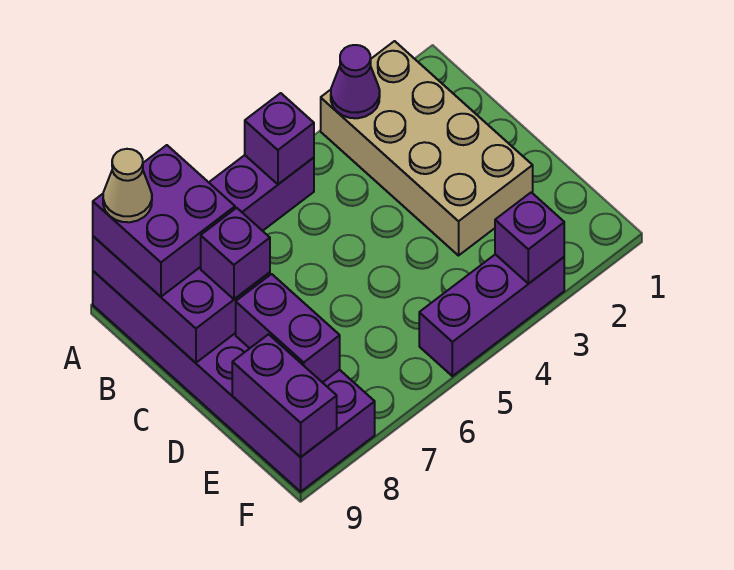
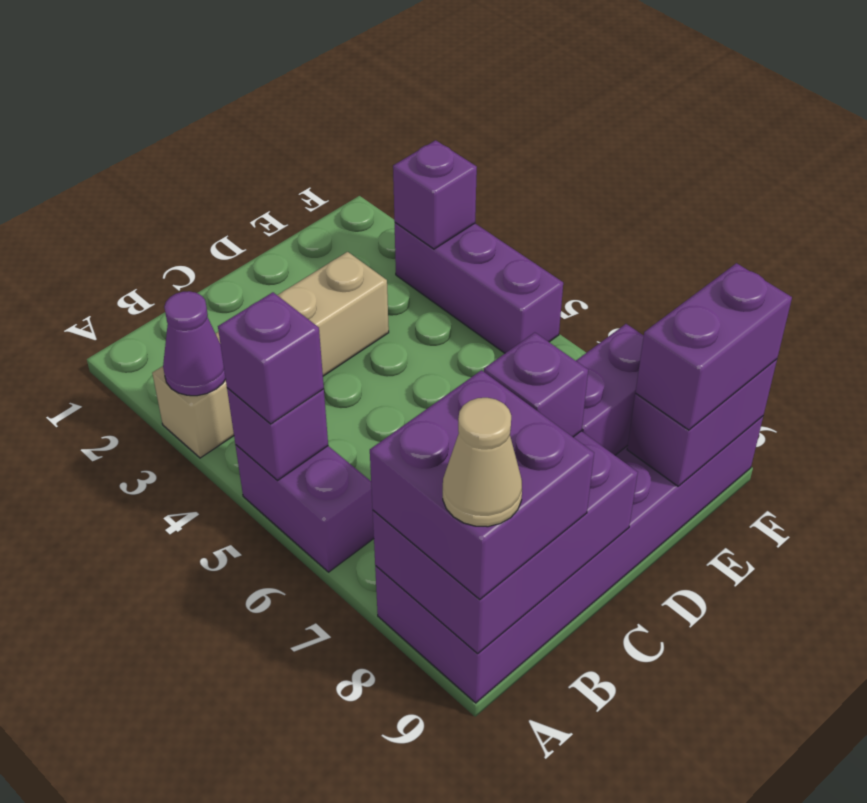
tan 2x4 brick [321,41,533,256] -> tan 1x4 brick [152,252,389,458]
none -> purple 1x1 brick [218,292,324,424]
none -> purple 1x2 brick [635,263,792,430]

